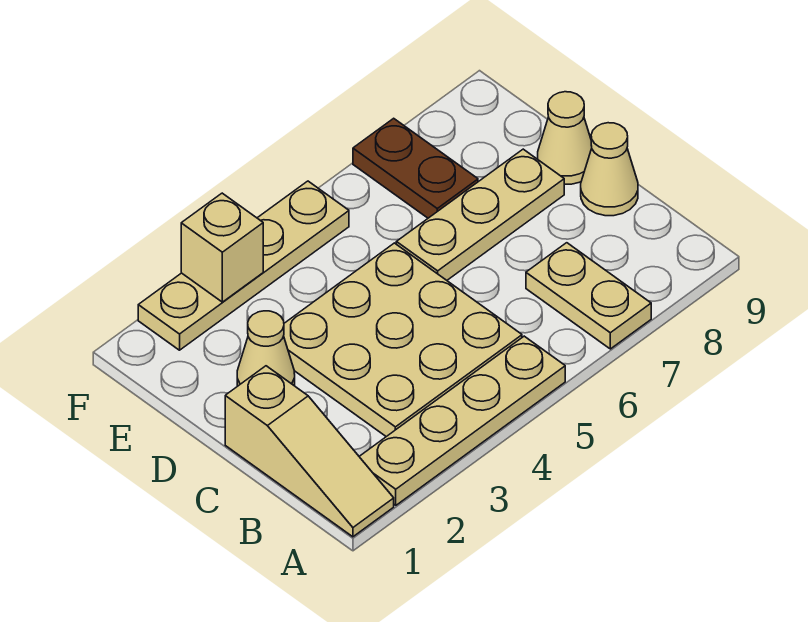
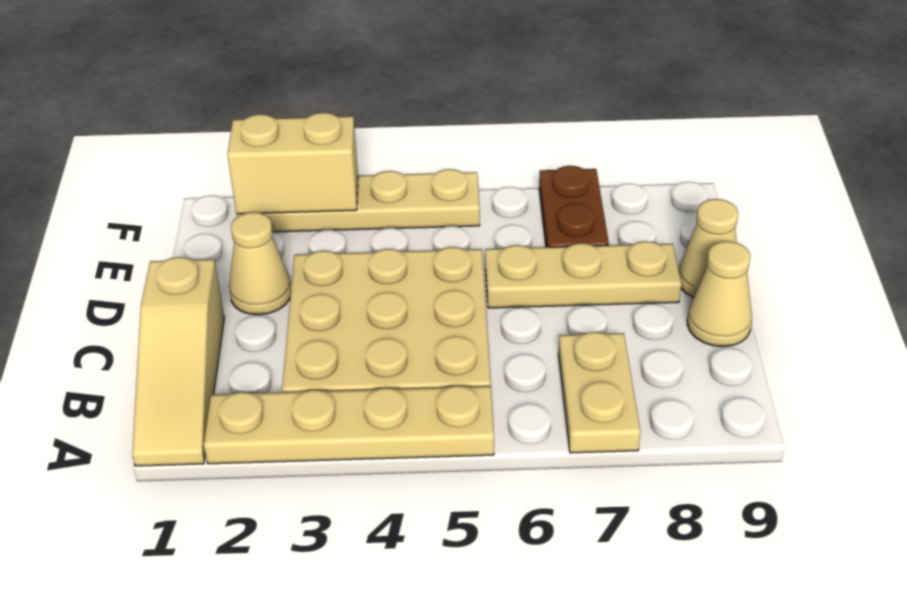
tan 1x1 brick [181,193,263,302] -> tan 1x2 brick [227,113,358,214]

